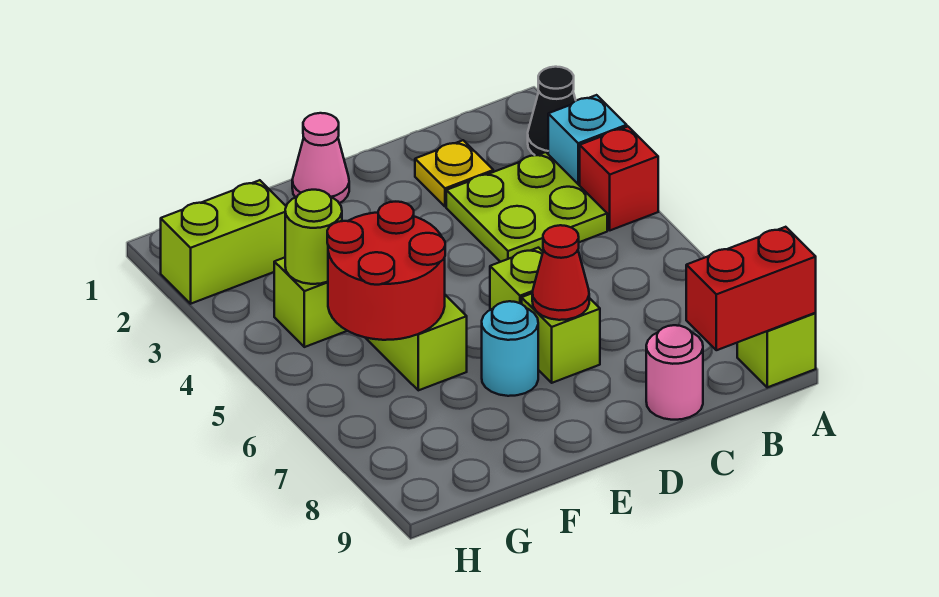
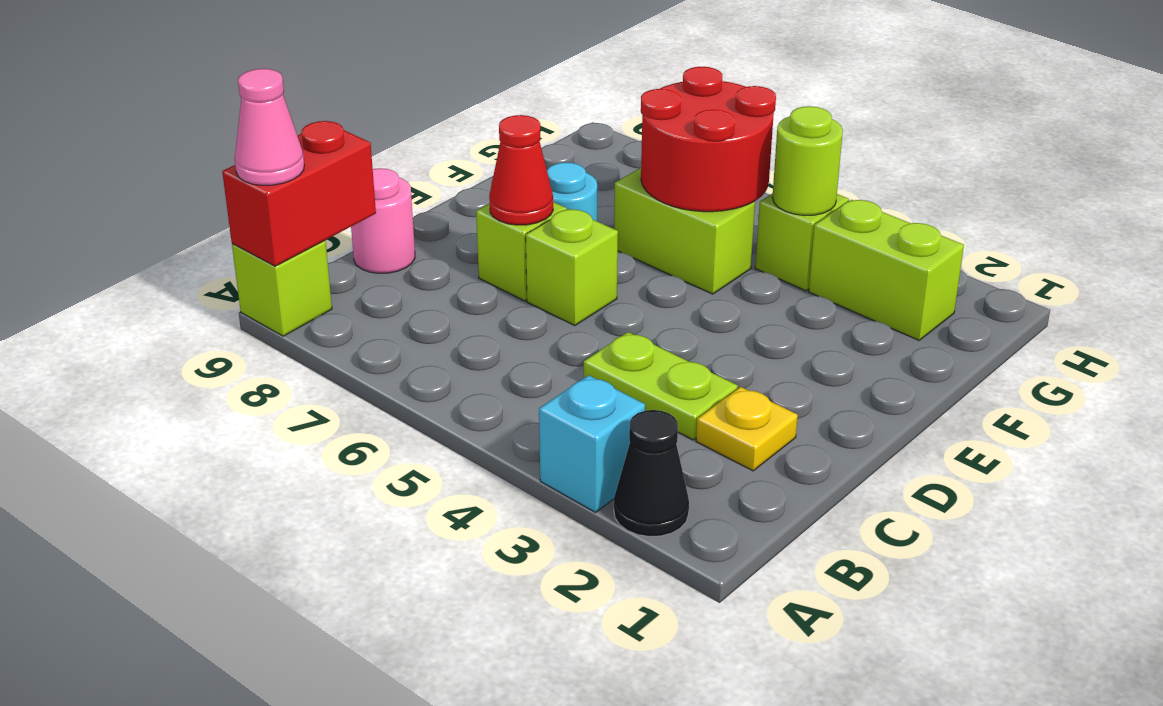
red 1x1 brick [580,127,658,230] -> none
lime 2x2 plate [446,152,607,262] -> lime 1x2 plate [584,332,738,440]
pink 1x1 cone [292,113,349,203] -> pink 1x1 cone moved to [235,69,304,185]
lime 1x2 brick [161,180,286,304] -> lime 1x2 brick turned to [809,200,964,340]

